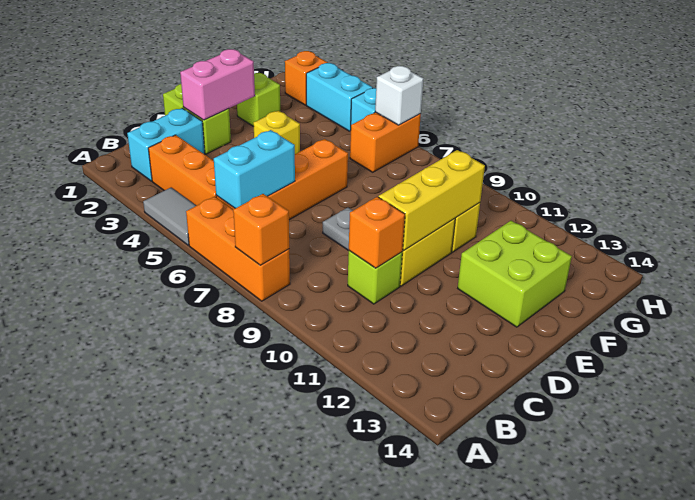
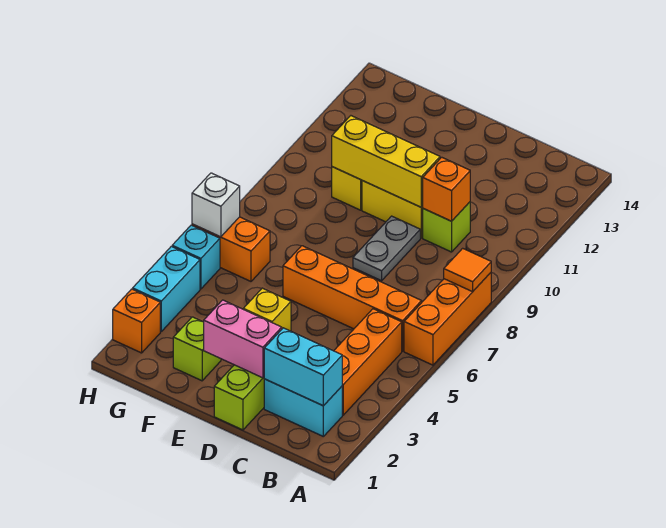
grey 1x2 tile [143,187,196,245] -> none
orange 1x1 brick [233,194,289,265] -> orange 1x1 tile [444,248,491,292]
cyan 1x2 brick [214,130,295,208] -> cyan 1x2 brick moved to [264,328,342,406]
lime 2x2 brick [458,221,572,327] -> none

